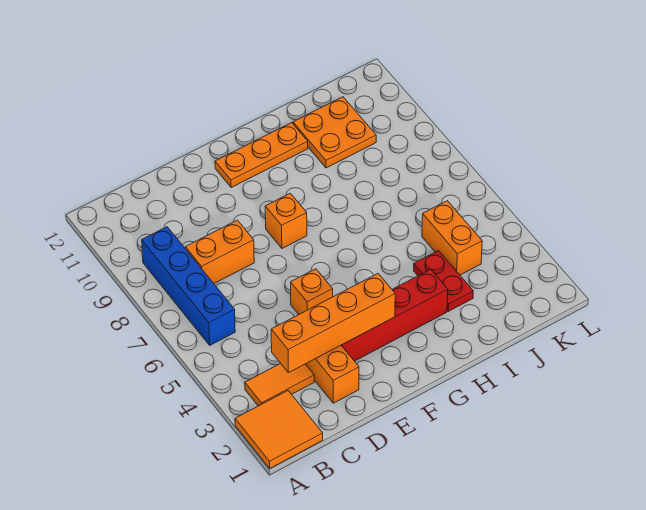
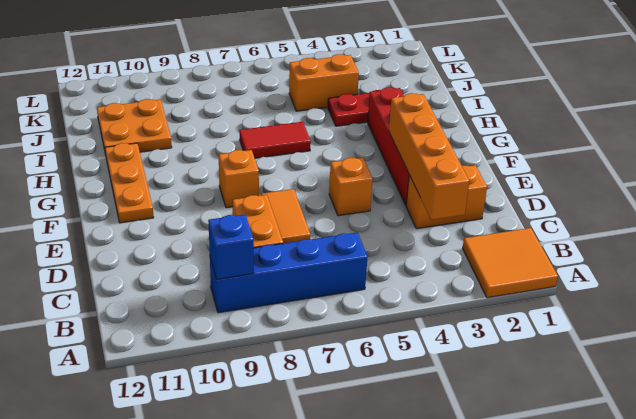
orange 1x2 tile [245,363,314,406] -> orange 1x2 tile moved to [261,189,310,243]
none -> blue 1x1 brick [208,214,254,279]
none -> red 1x2 tile [239,122,311,158]

